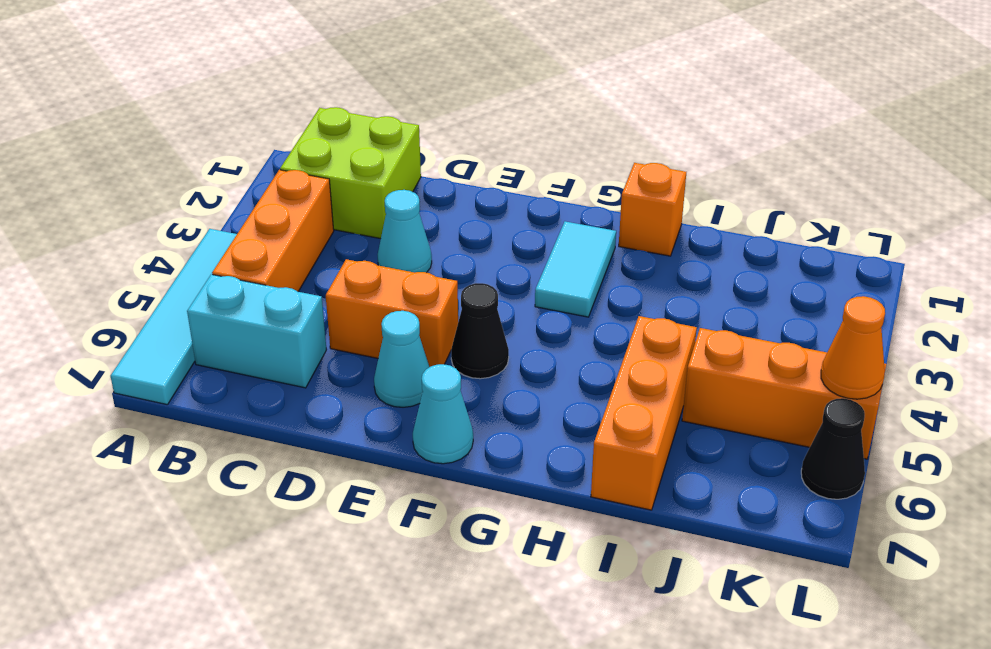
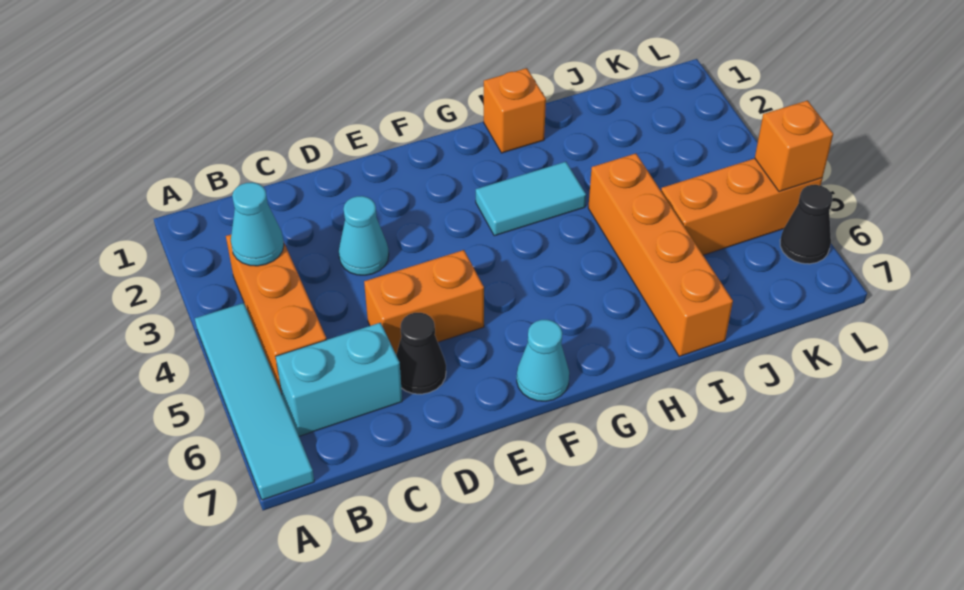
lime 2x2 brick [280,107,421,239] -> none
cyan 1x1 cone [374,311,429,407] -> cyan 1x1 cone moved to [231,182,284,266]
black 1x1 cone [451,283,509,379] -> black 1x1 cone moved to [396,313,446,394]
cyan 1x2 tile [535,221,616,317] -> cyan 1x2 tile turned to [476,162,586,236]
orange 1x3 brick [591,316,697,510] -> orange 1x4 brick [588,153,733,357]
orange 1x1 cone [821,296,885,399] -> orange 1x1 brick [755,100,833,192]

